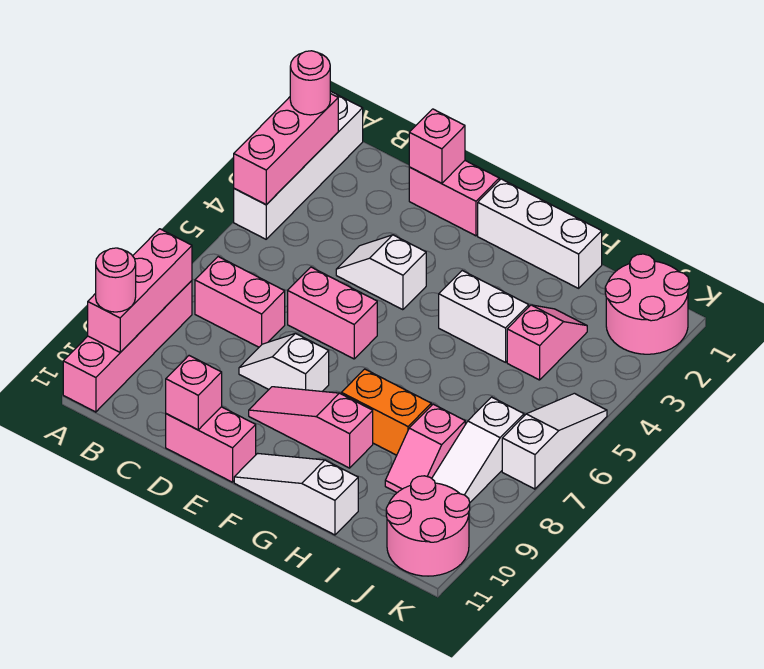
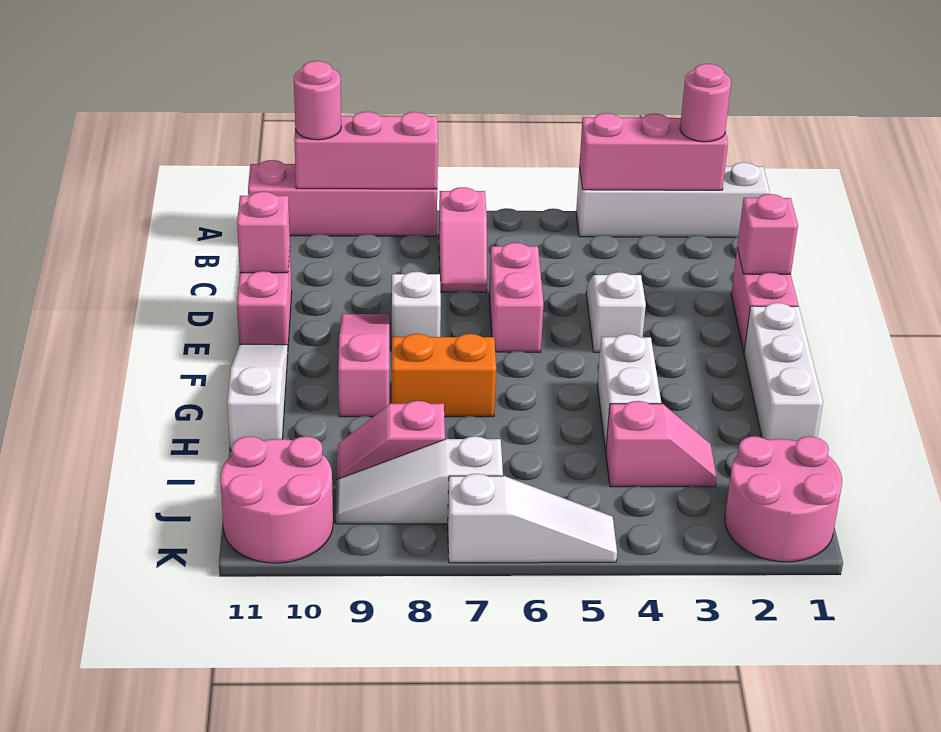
pink 1x2 brick [195,257,285,347] -> pink 1x2 slope [439,187,487,292]
orange 1x2 brick [341,369,431,455] -> orange 1x2 brick turned to [392,334,496,417]

